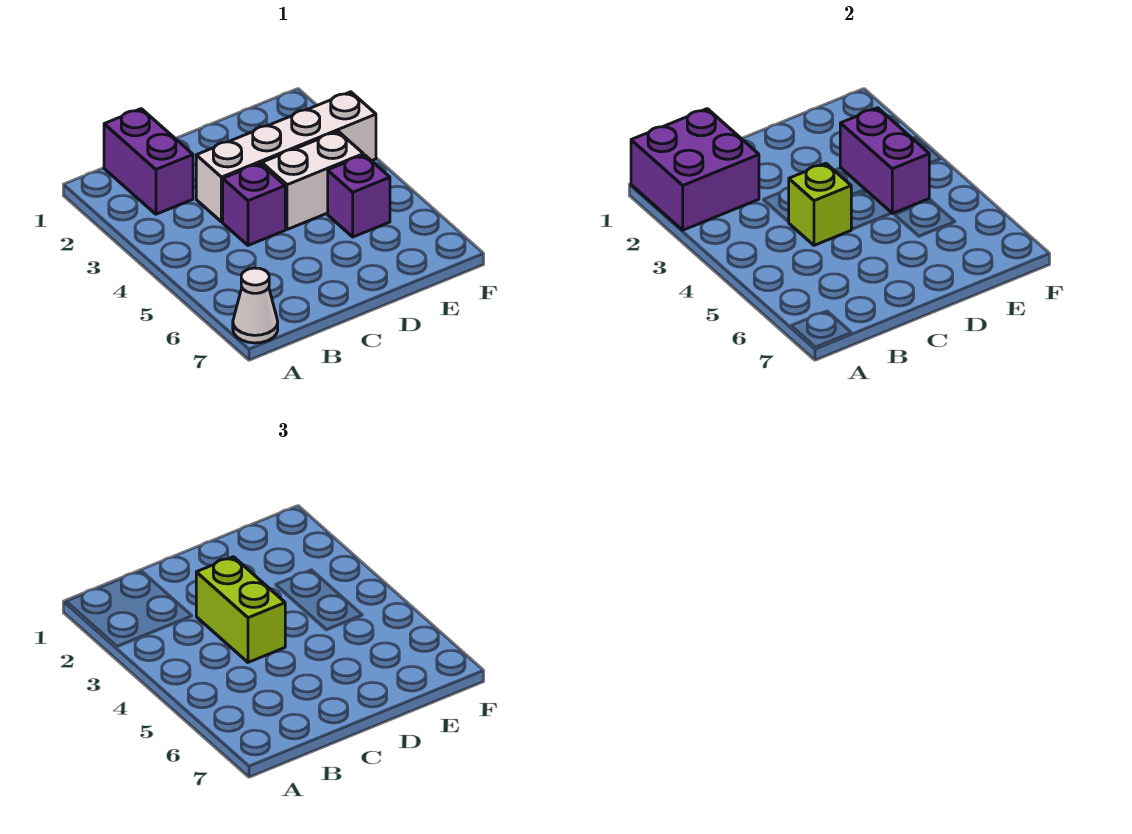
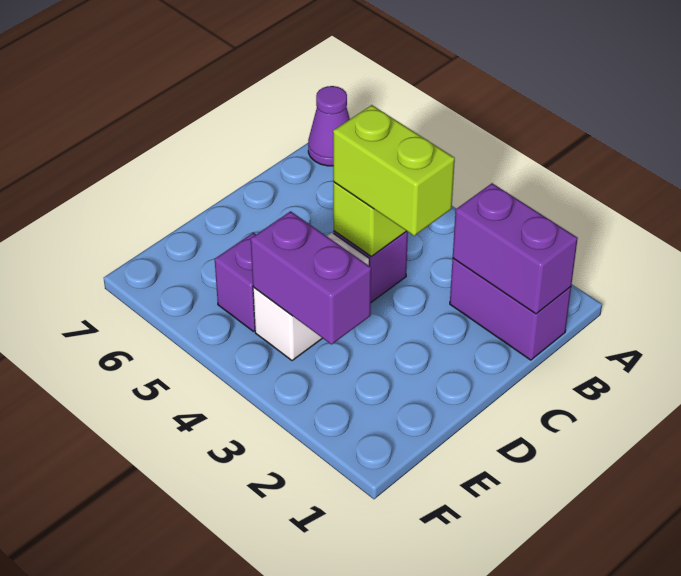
purple 2x2 brick [631,109,759,230] -> purple 1x2 brick [453,183,578,314]
white 1x1 cone [233,268,278,343] -> purple 1x1 cone [308,86,350,166]
white 1x4 brick [196,92,376,222] -> none

